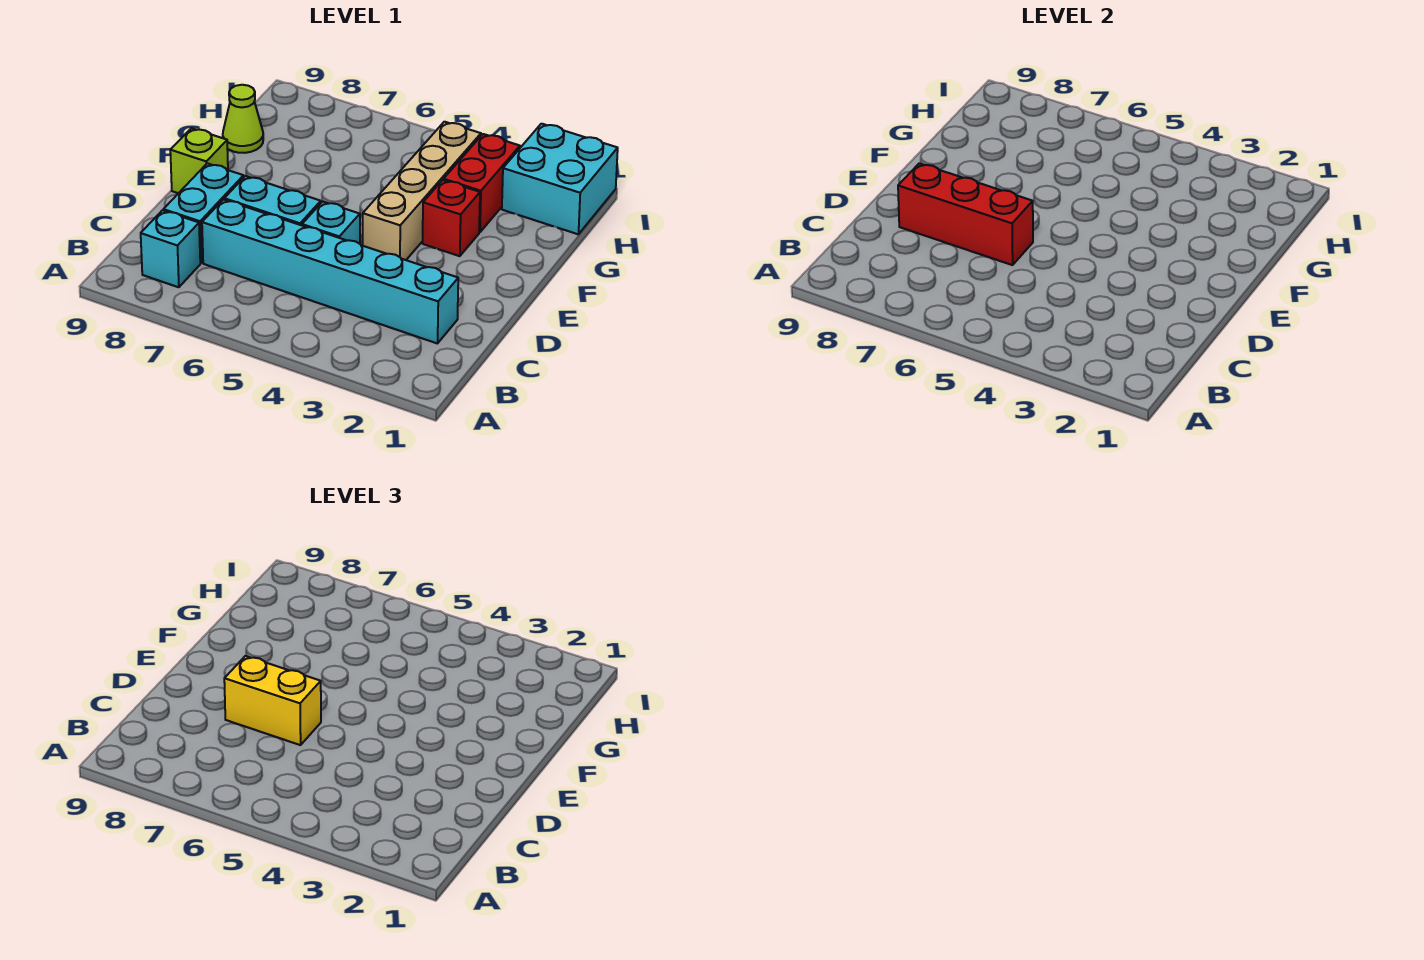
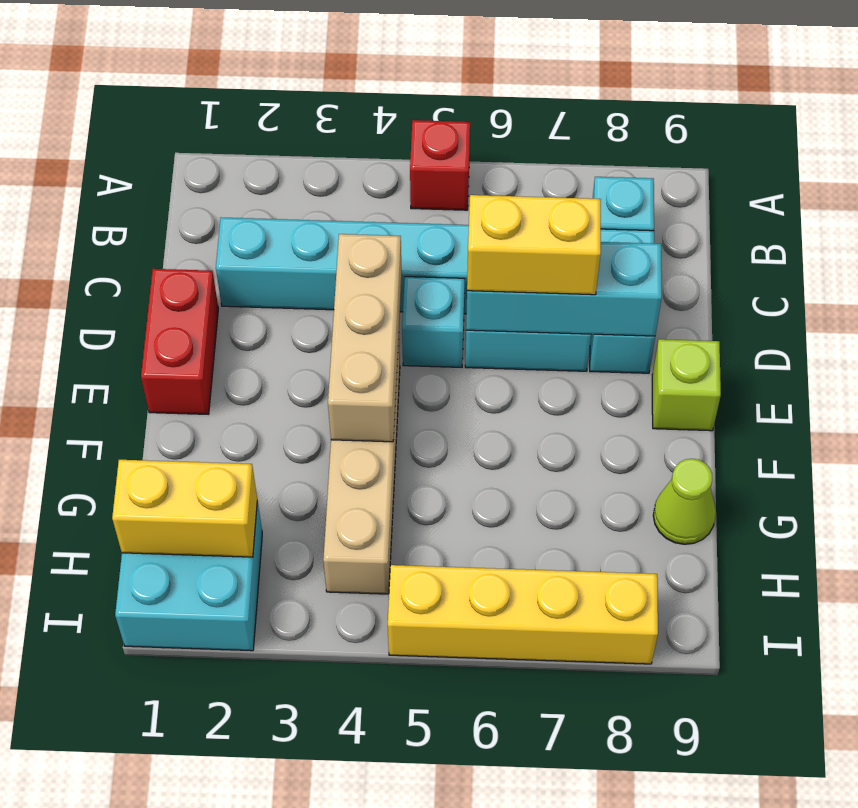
none -> tan 1x3 brick [328,234,402,442]
red 1x3 brick [898,163,1033,265] -> cyan 1x3 brick [466,242,662,336]
red 1x1 brick [423,180,480,256] -> red 1x1 brick moved to [410,120,470,210]
red 1x2 brick [444,134,520,232] -> red 1x2 brick moved to [141,269,218,414]
none -> yellow 1x2 brick [112,460,257,557]
none -> yellow 1x4 brick [388,565,658,664]

